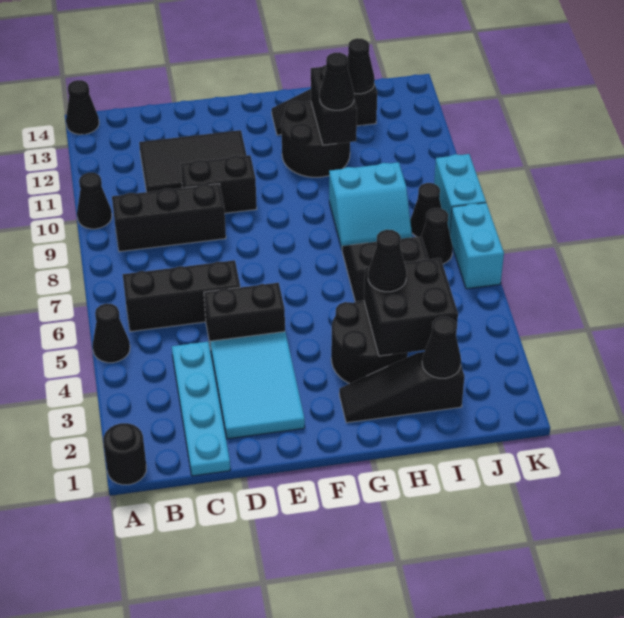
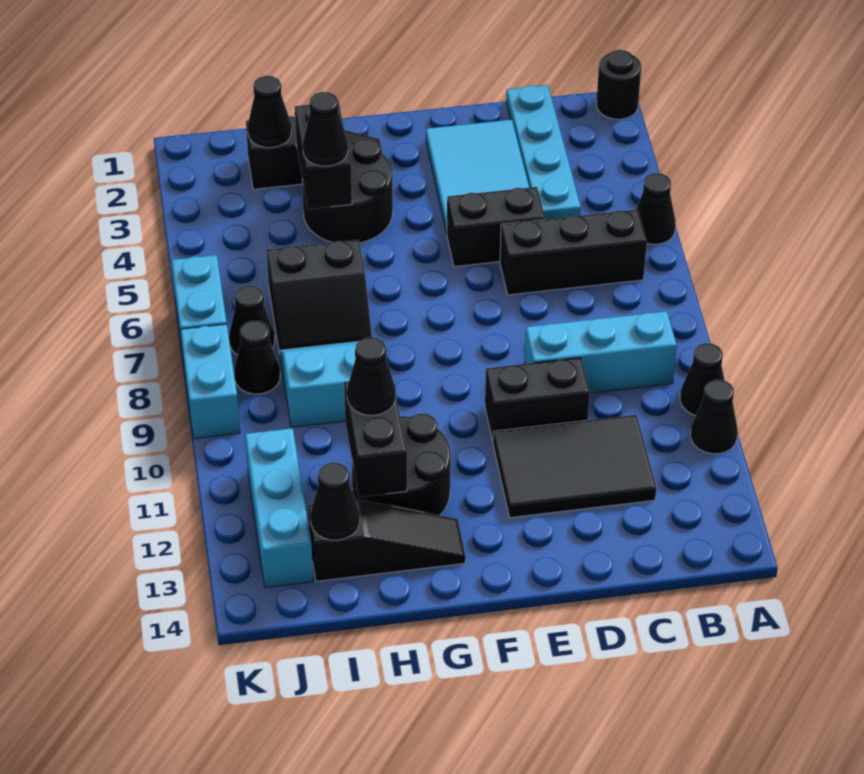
black 1x1 cone [66,80,99,135] -> black 1x1 cone moved to [690,380,738,454]
black 1x3 brick [112,184,226,252] -> cyan 1x3 brick [524,311,677,393]
black 2x2 brick [364,258,458,356] -> black 1x2 brick [295,102,352,209]
none -> cyan 1x3 brick [245,428,313,588]

